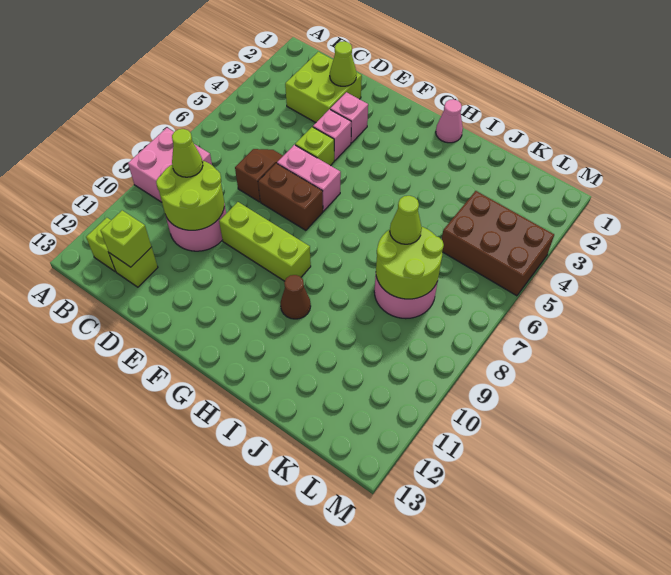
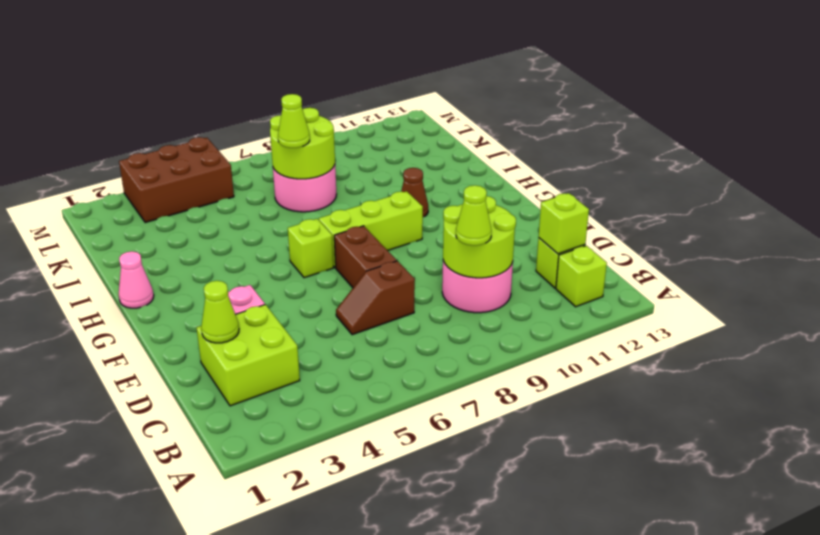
pink 2x2 brick [128,128,212,202] -> none
pink 1x1 brick [313,109,351,160] -> none
lime 1x1 brick [295,127,334,166] -> lime 1x1 brick moved to [288,219,333,278]
pink 1x2 brick [277,145,341,211] -> none
lime 1x3 brick [219,202,311,281] -> lime 1x3 brick turned to [319,191,423,268]
brown 2x3 brick [442,191,554,296] -> brown 2x3 brick turned to [119,137,234,223]

